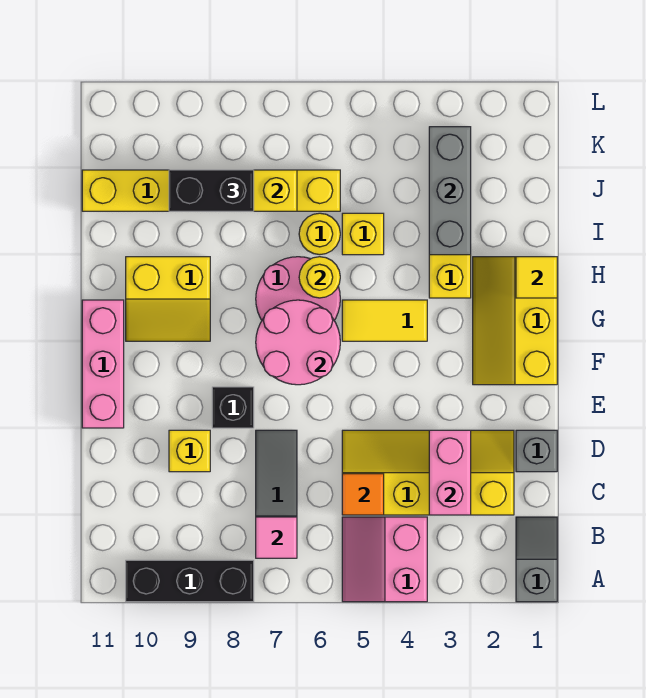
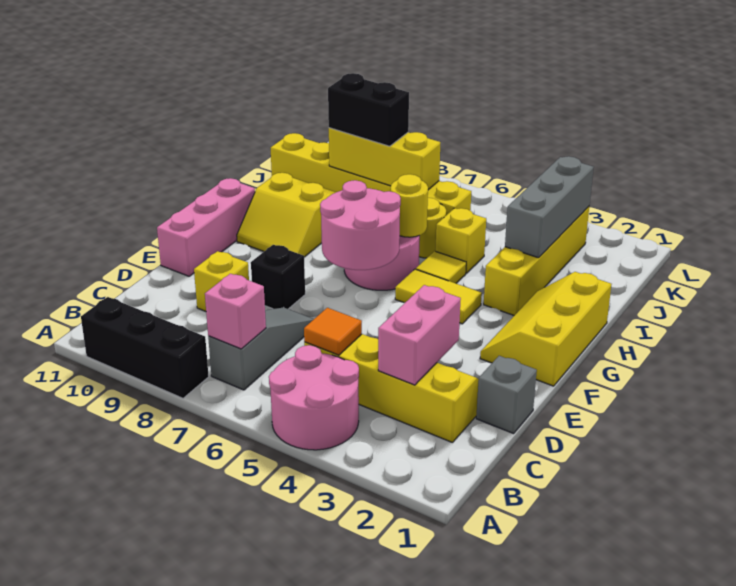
grey 1x2 slope [516,517,557,602] -> none
pink 2x2 slope [342,517,427,602] -> pink 2x2 round brick [269,345,359,450]
pink 1x1 tile [256,517,297,558] -> pink 1x1 brick [205,274,266,349]
yellow 1x1 tile [516,257,557,298] -> yellow 1x1 tile moved to [416,251,466,283]

